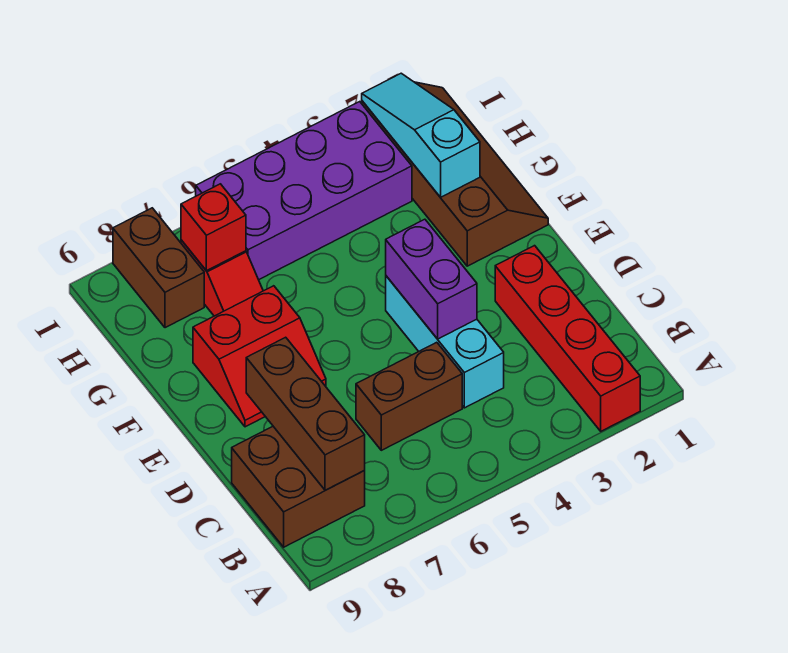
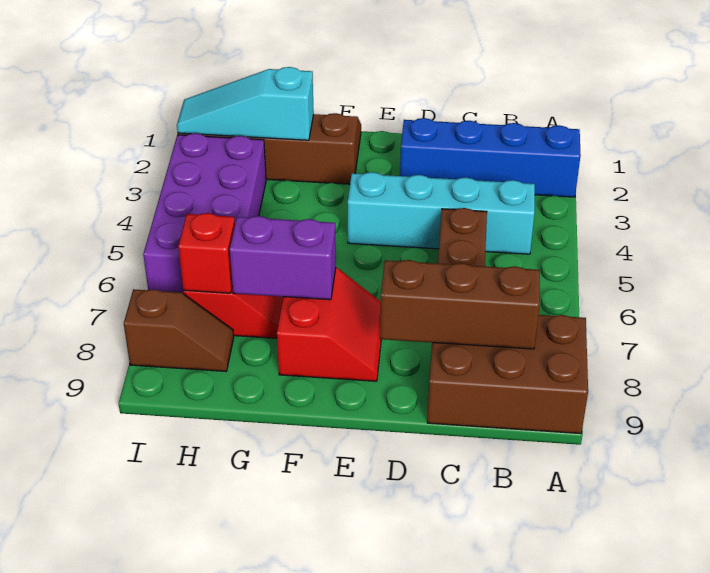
red 1x4 brick [495,246,640,431] -> blue 1x4 brick [400,118,581,197]
brown 2x2 brick [232,427,365,547] -> brown 2x3 brick [427,315,588,434]
cyan 1x3 brick [386,276,504,408] -> cyan 1x4 brick [348,172,535,254]
purple 1x2 brick [386,219,477,339] -> purple 1x2 brick moved to [230,216,336,300]
brown 1x2 brick [113,208,204,328] -> brown 1x2 slope [124,289,234,371]

